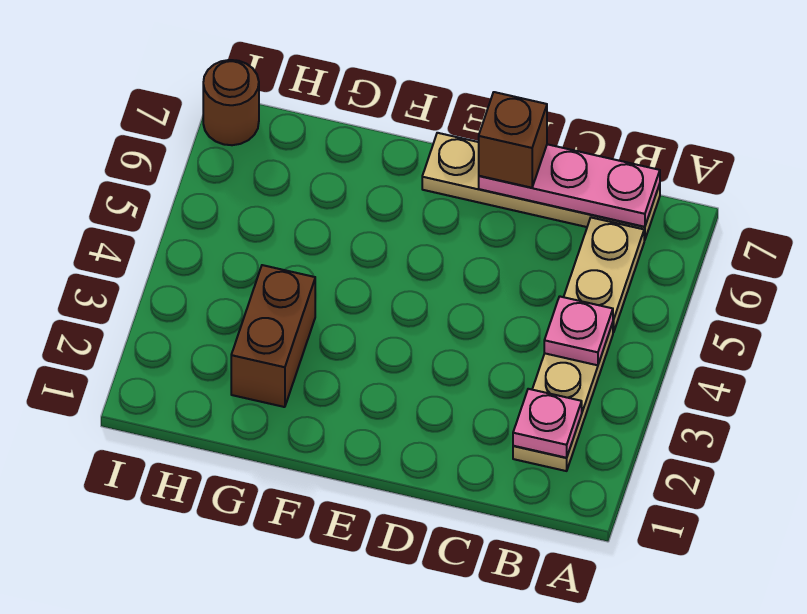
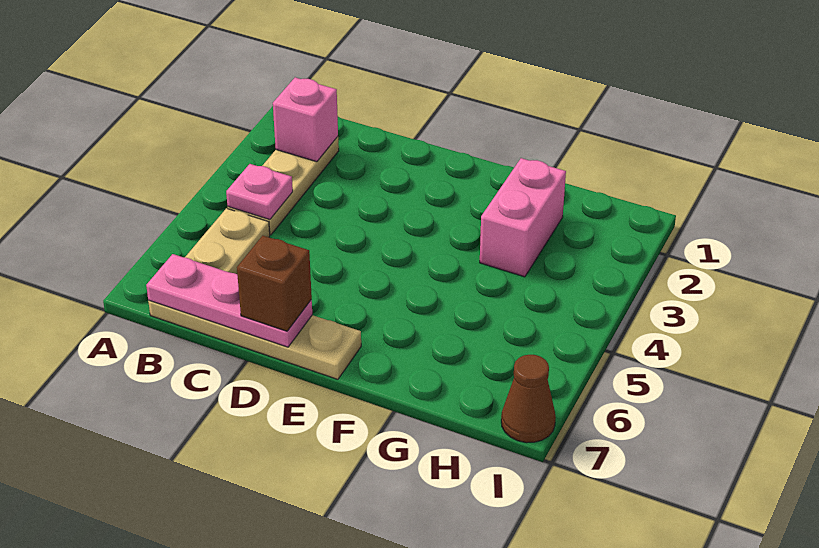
pink 1x1 plate [513,389,582,458] -> pink 1x1 brick [273,77,338,162]
brown 1x2 brick [231,265,315,407] -> pink 1x2 brick [480,158,566,277]
brown 1x1 round brick [203,60,259,145] -> brown 1x1 cone [501,355,556,443]

